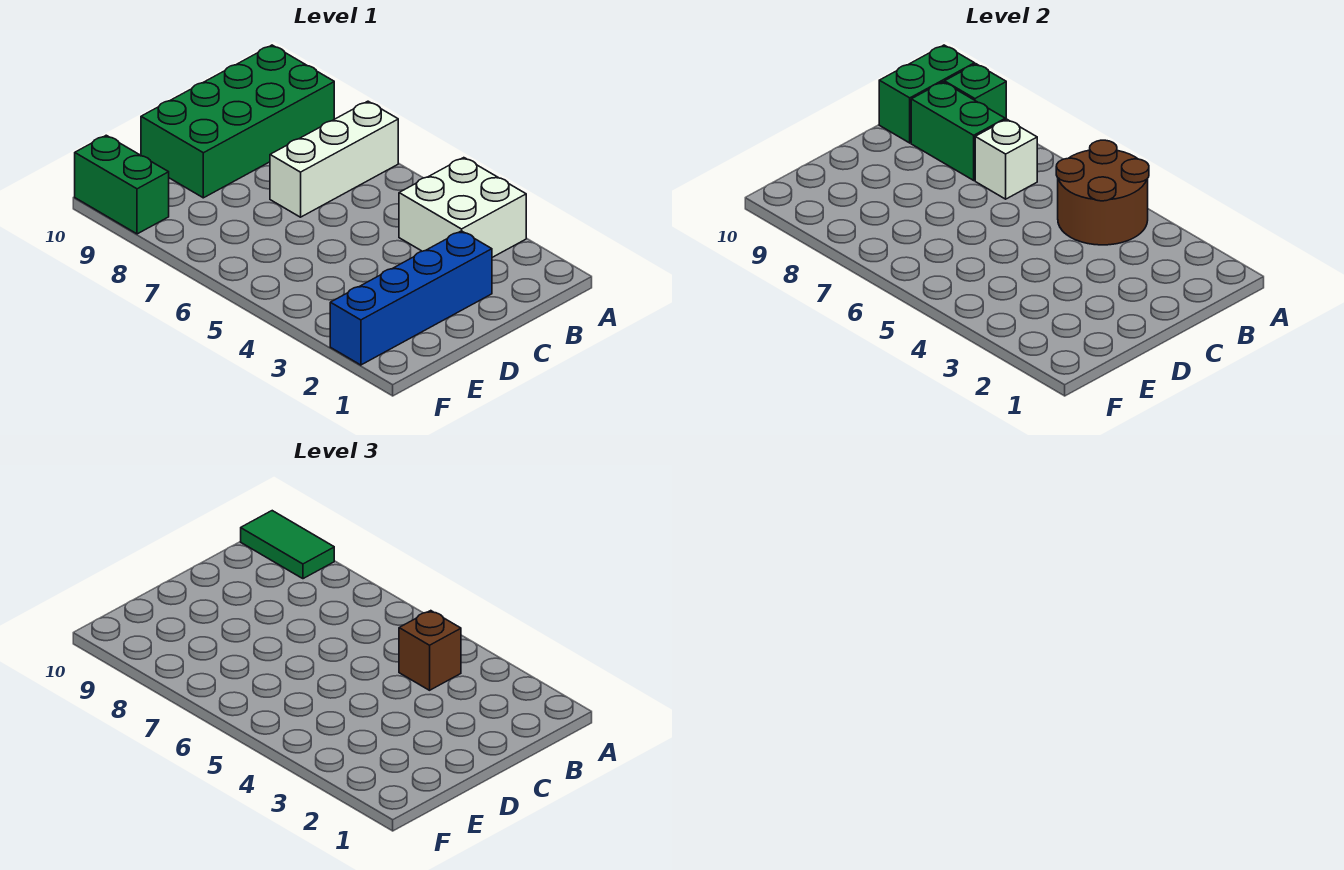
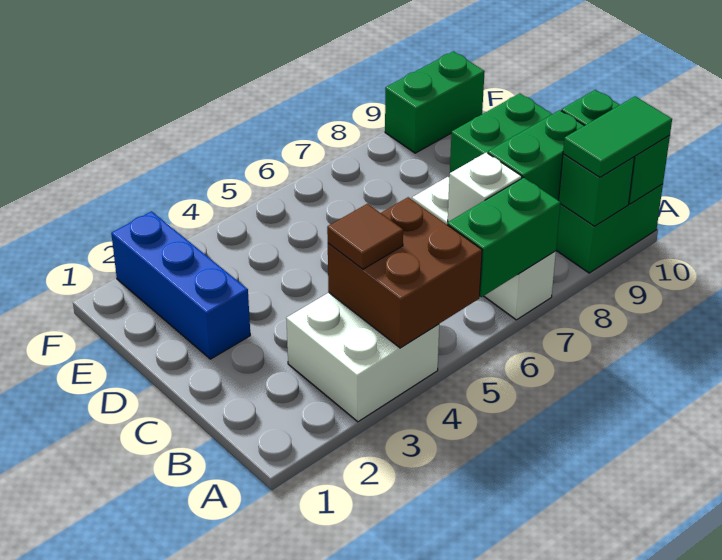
brown 2x2 round brick [1056,140,1149,245] -> brown 2x2 brick [328,197,482,348]
none -> green 1x2 brick [447,178,561,297]
brown 1x1 brick [399,611,461,690] -> brown 1x1 tile [327,204,403,269]
blue 1x4 brick [330,231,492,365] -> blue 1x3 brick [111,211,250,359]

